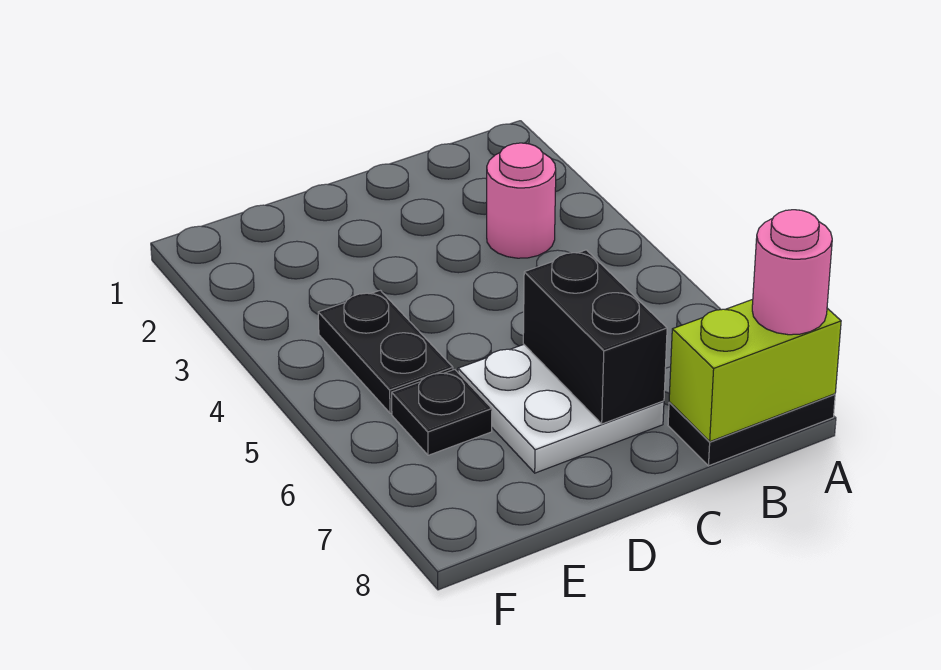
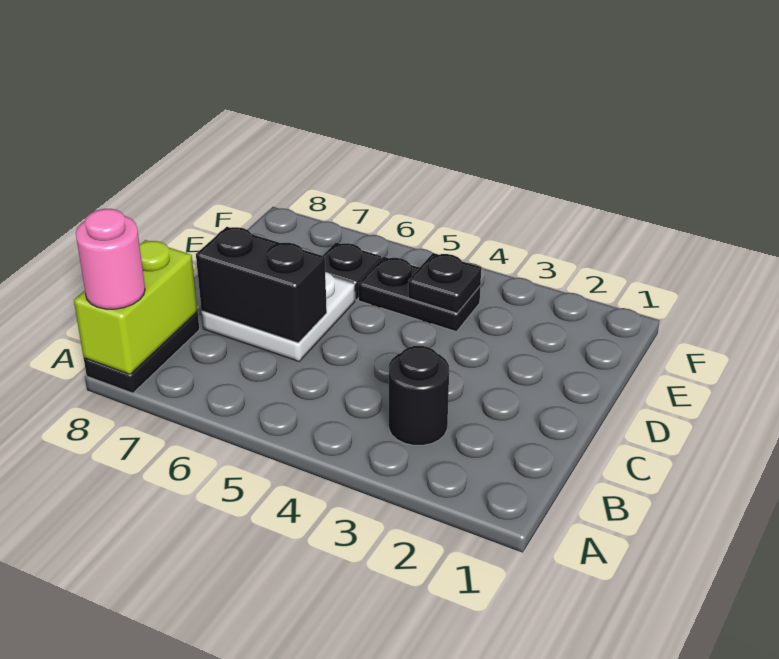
pink 1x1 round brick [487,143,556,258] -> black 1x1 round brick [389,346,449,445]
none -> black 1x1 plate [408,253,481,313]

